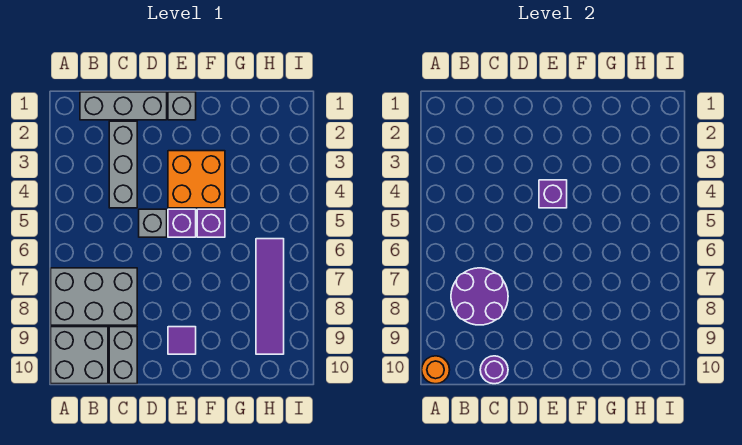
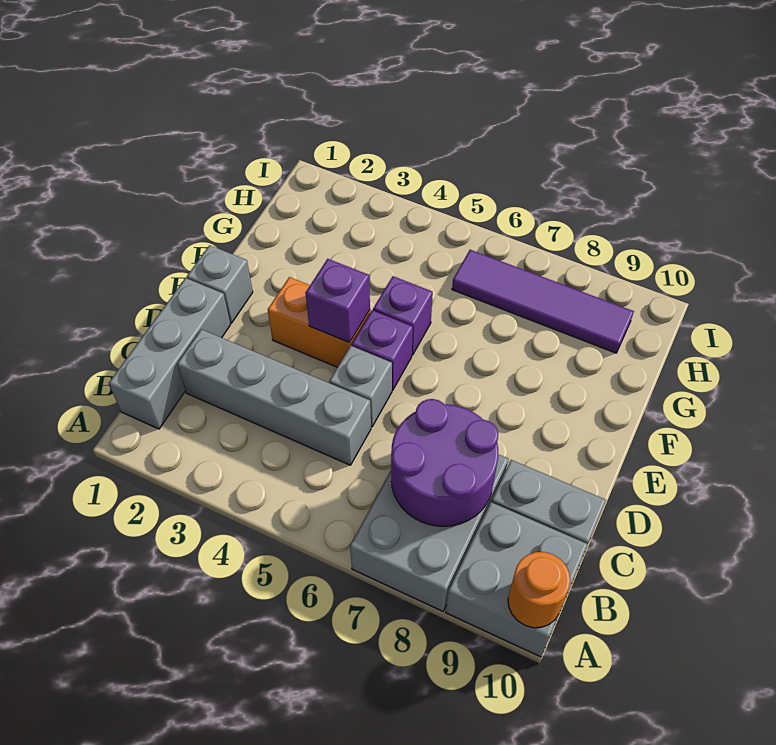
grey 1x3 brick [109,121,137,208] -> grey 1x4 brick [177,329,371,465]
purple 1x1 round brick [480,356,508,384] -> none
orange 2x2 brick [168,151,225,208] -> orange 1x2 brick [268,277,370,367]
purple 1x1 tile [168,327,196,354] -> none

